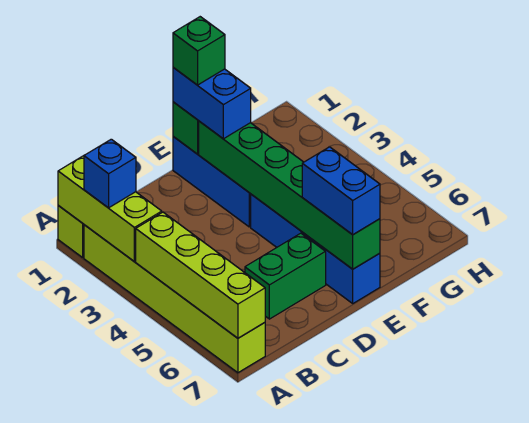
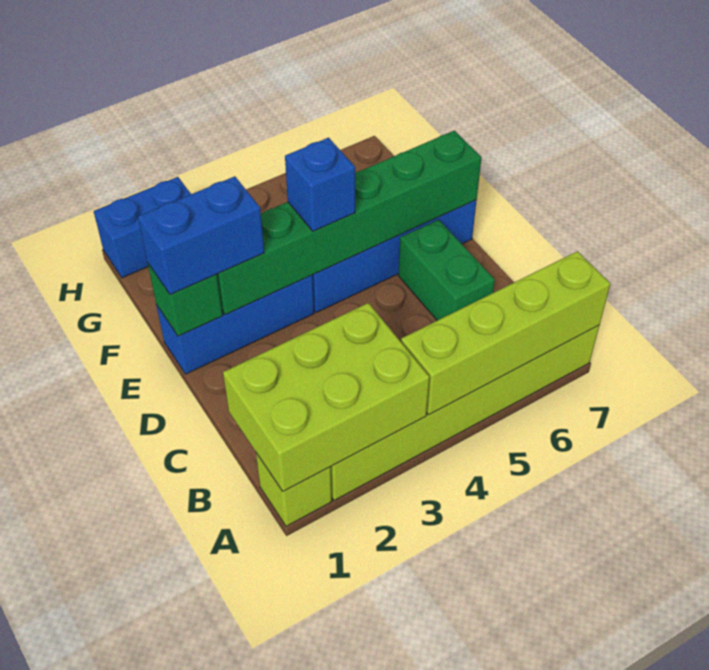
lime 1x3 brick [58,156,162,261] -> lime 2x3 brick [223,303,429,491]
blue 1x1 brick [84,139,136,208] -> blue 1x1 brick moved to [285,138,355,231]
green 1x1 brick [173,17,225,85] -> none
blue 1x2 brick [302,147,380,235] -> blue 1x2 brick moved to [94,177,191,278]

